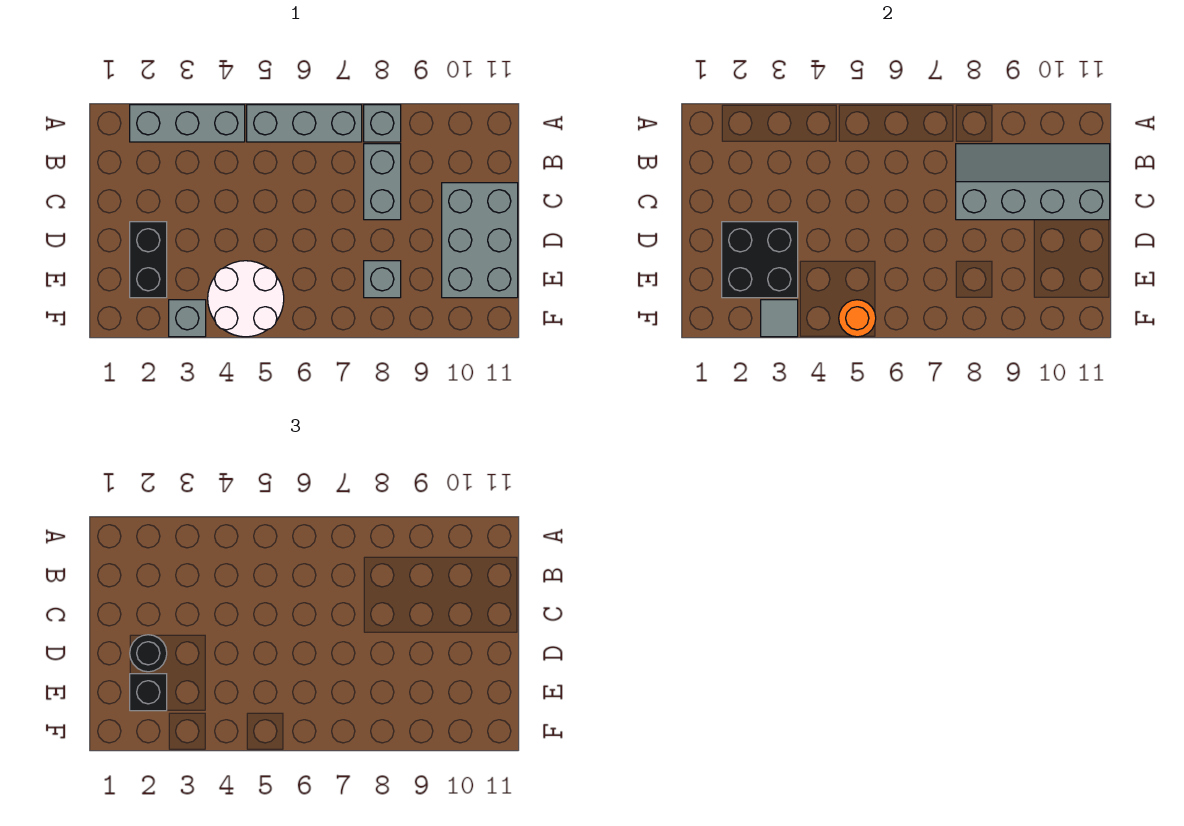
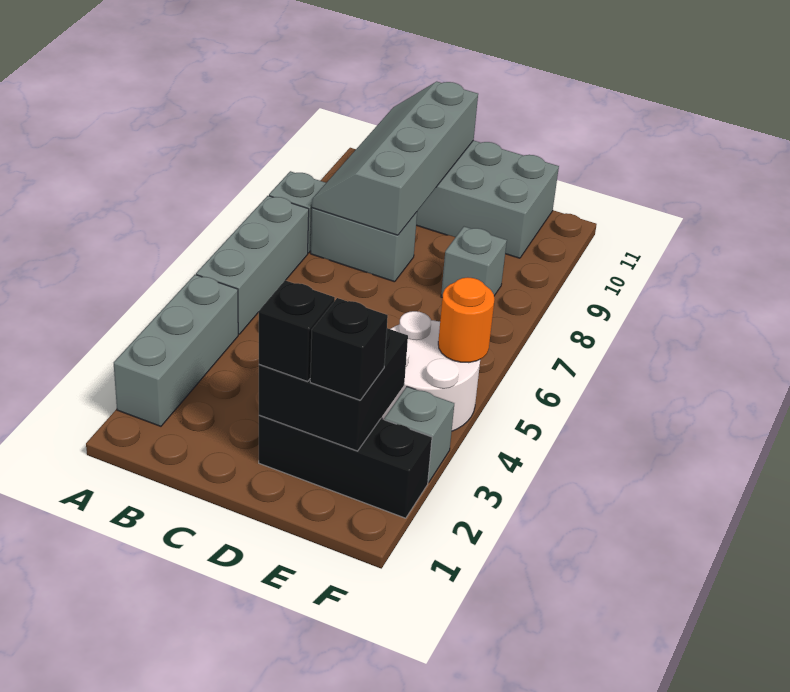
black 1x2 brick [130,222,167,298] -> black 1x3 brick [259,415,432,518]
black 1x1 round brick [130,635,167,672] -> black 1x1 brick [259,280,335,382]
grey 1x1 tile [761,300,798,337] -> none

